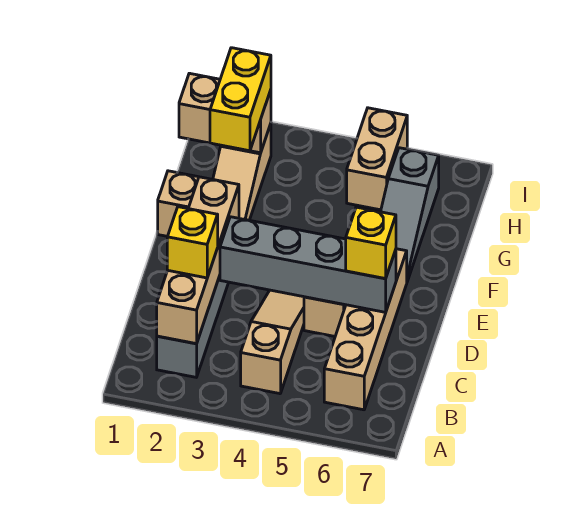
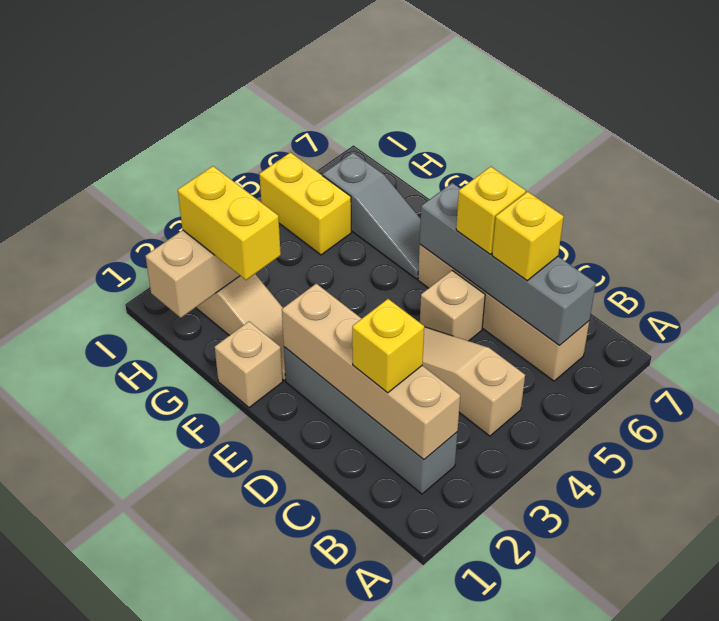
none -> yellow 1x1 brick [492,192,564,281]
grey 1x4 brick [220,217,396,312] -> grey 1x4 brick turned to [420,183,596,345]
tan 1x2 brick [347,108,407,210] -> yellow 1x2 brick [259,153,351,255]

